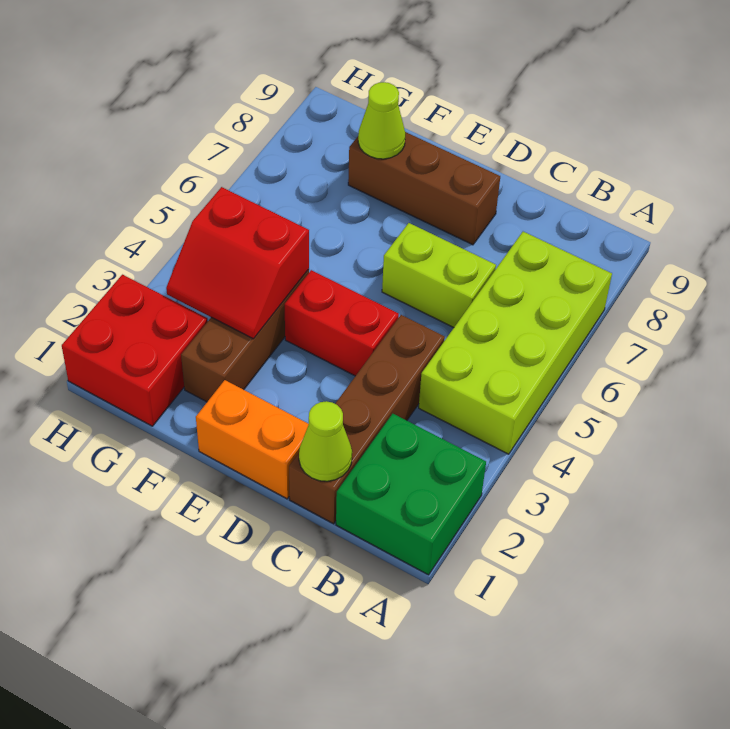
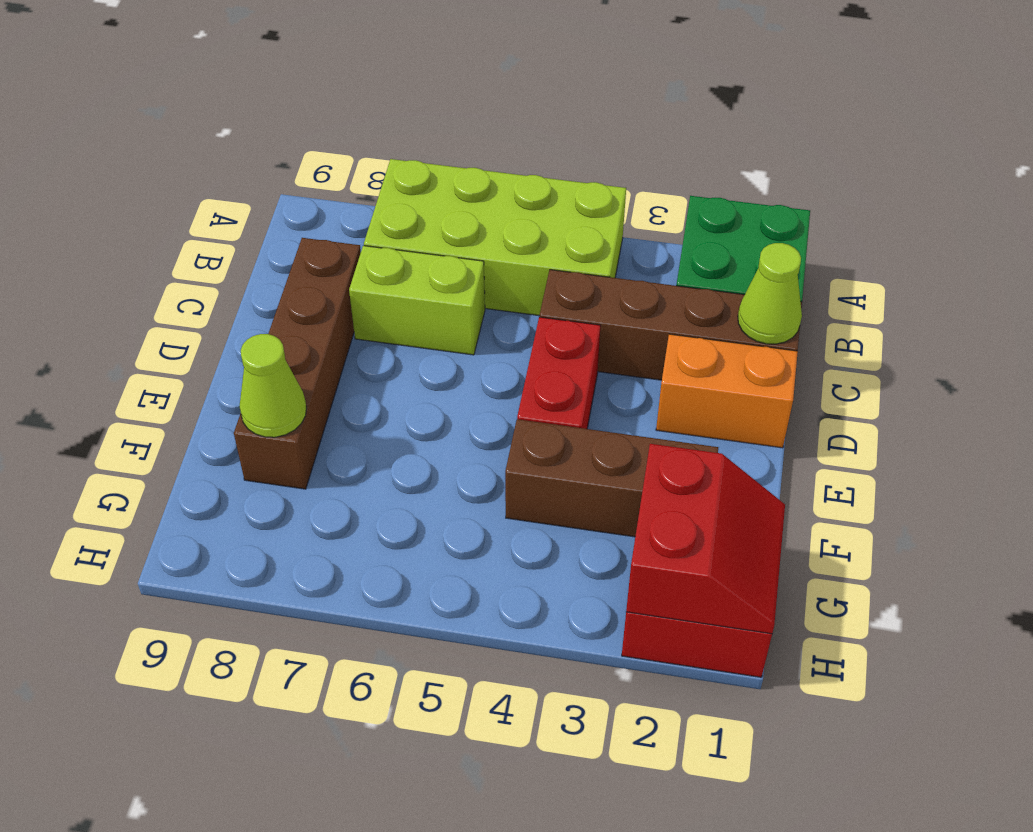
lime 1x2 brick [382,223,496,328] -> lime 1x2 brick turned to [349,246,485,355]
orange 1x2 brick [196,380,309,499] -> orange 1x2 brick turned to [656,334,798,448]
brown 1x3 brick [348,132,500,245] -> brown 1x4 brick [234,238,361,489]
red 2x2 slope [166,187,309,339] -> red 2x2 slope moved to [626,444,785,634]

